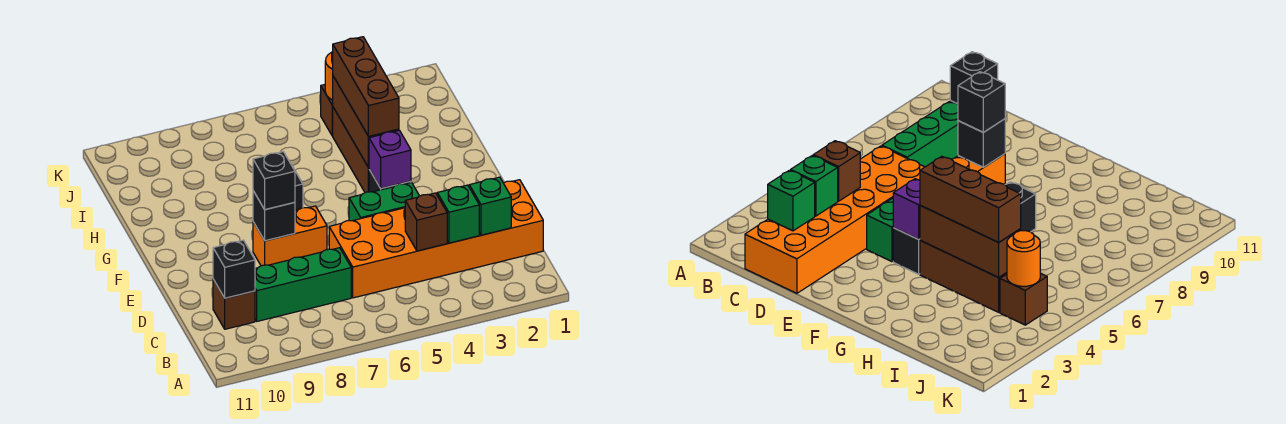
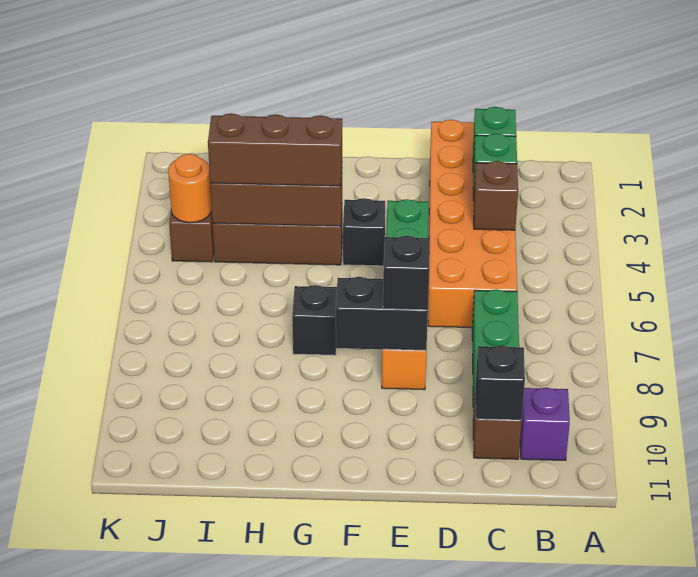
black 1x1 brick [253,191,295,241] -> black 1x2 brick [336,277,428,350]
purple 1x1 brick [369,130,411,188] -> purple 1x1 brick moved to [520,387,570,460]

